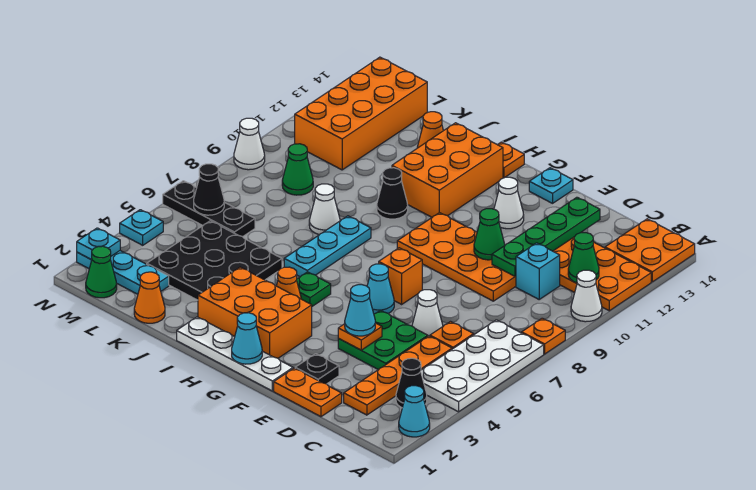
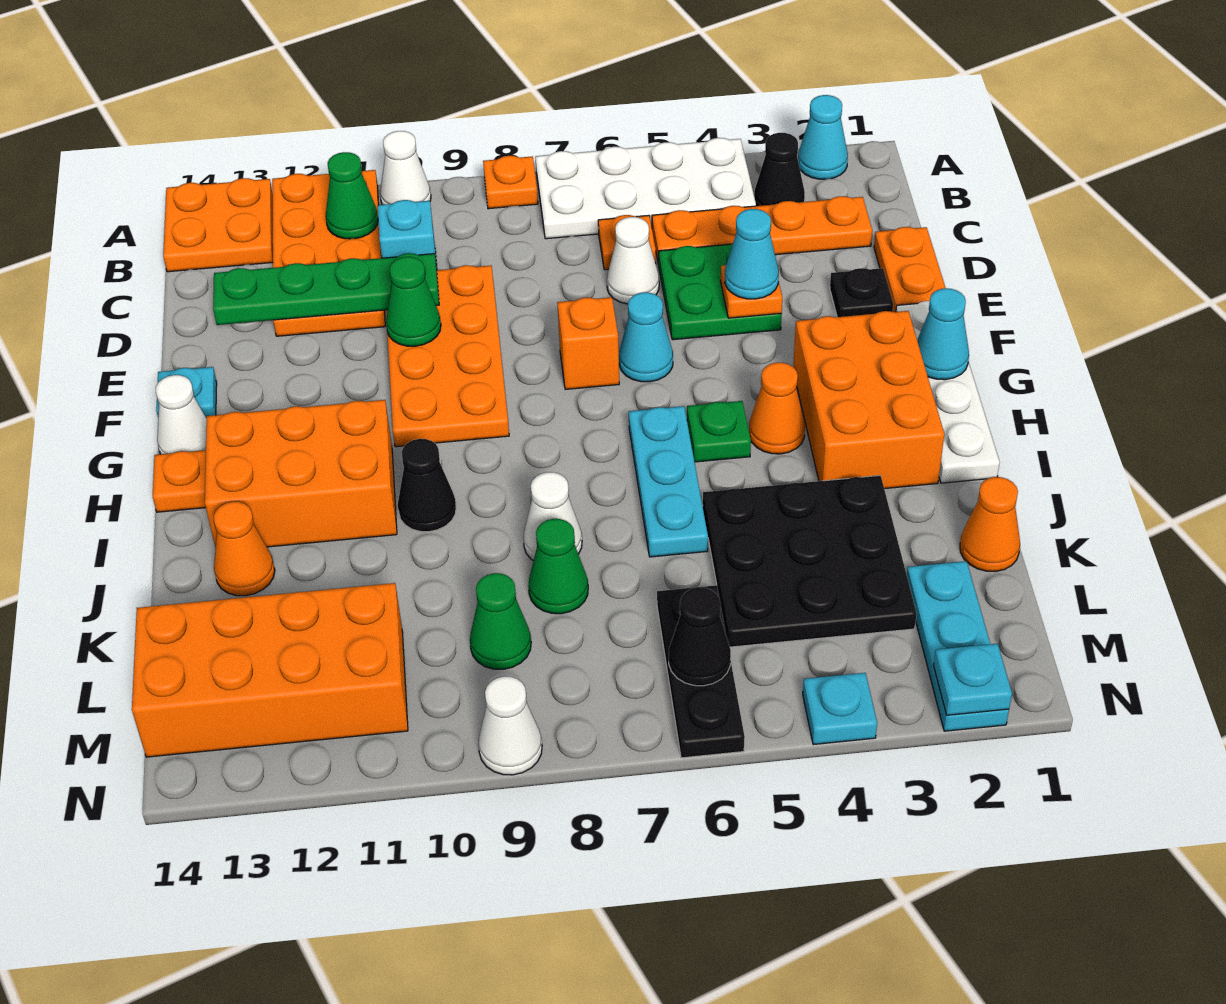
white 1x1 cone [494,177,524,229] -> white 1x1 cone moved to [156,375,207,454]
cyan 1x3 plate [284,216,371,277] -> cyan 1x3 plate turned to [629,406,708,557]
green 1x1 cone [86,246,117,298] -> green 1x1 cone moved to [528,519,588,614]

